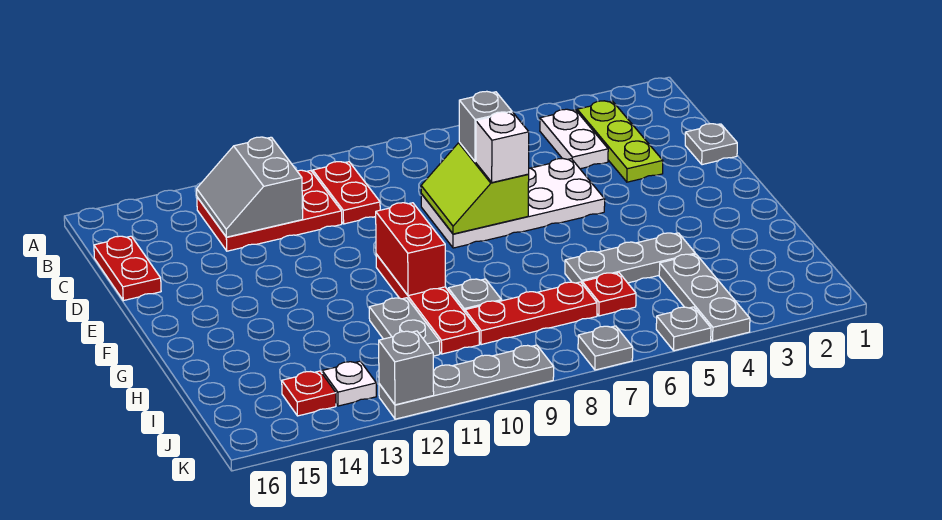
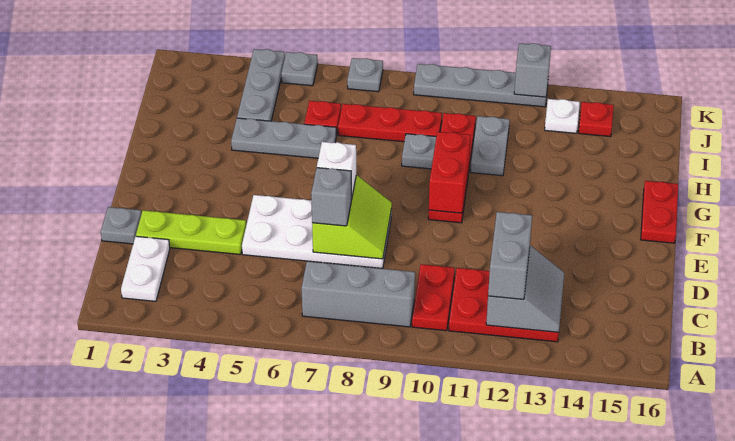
lime 1x3 plate [577,101,663,182] -> lime 1x3 plate turned to [136,210,246,254]
white 1x2 plate [540,109,608,169] -> white 1x2 plate moved to [121,236,170,301]
none -> grey 1x3 brick [302,261,415,327]
none -> grey 1x2 brick [488,212,532,300]
red 1x2 plate [94,236,161,301] -> red 1x2 plate moved to [641,181,678,243]

